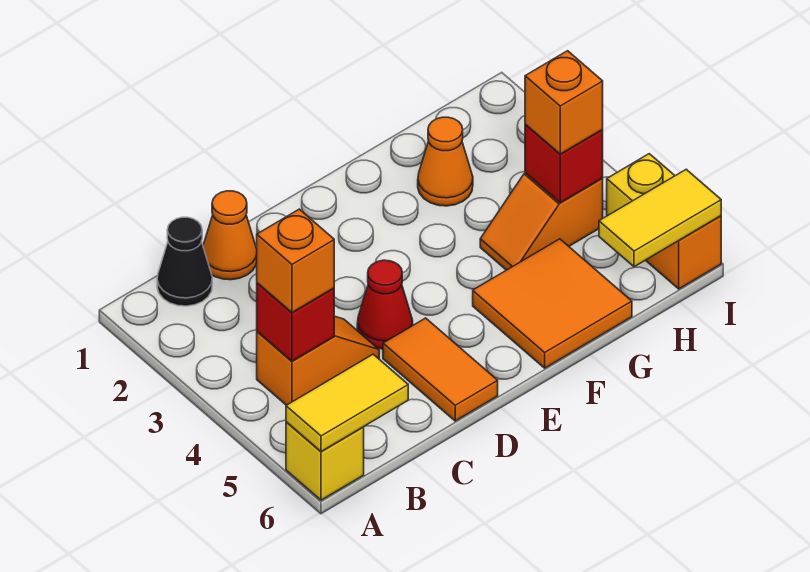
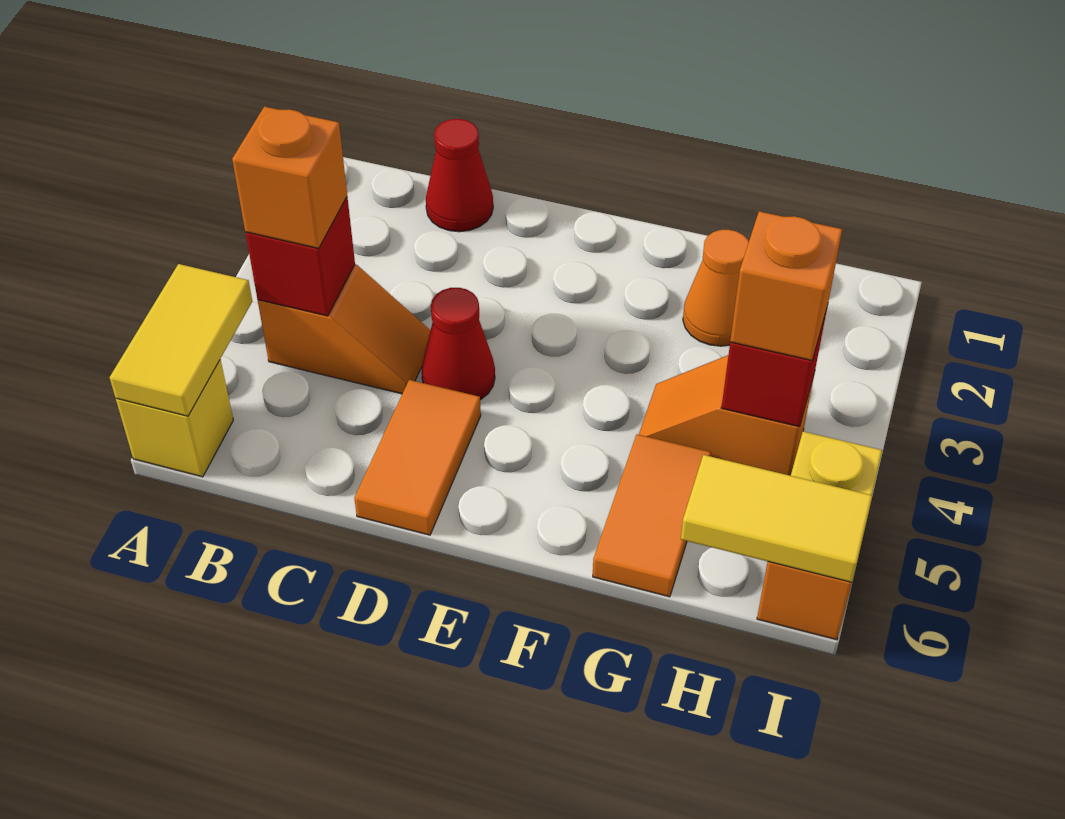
yellow 1x2 tile [286,354,408,452] -> yellow 1x2 tile turned to [110,264,252,416]
black 1x1 cone [157,217,212,306] -> none
orange 1x1 cone [203,191,257,280] -> red 1x1 cone [426,119,493,232]
orange 2x2 tile [473,239,632,368] -> orange 1x2 tile [593,434,711,597]

